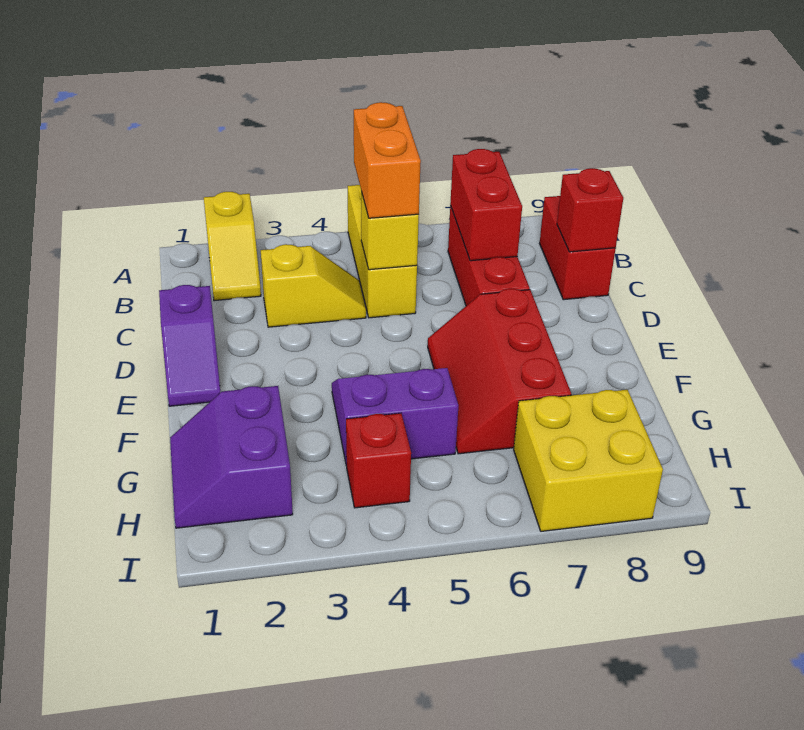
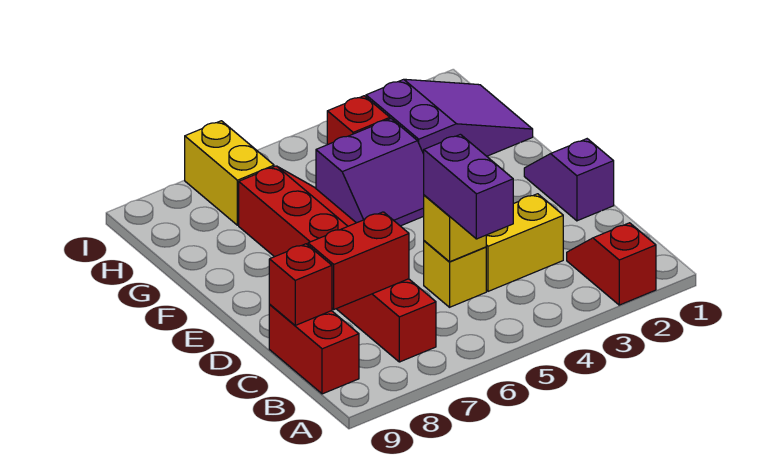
yellow 1x2 slope [204,192,261,301] -> red 1x2 slope [567,223,656,305]
yellow 1x3 brick [348,185,417,318] -> yellow 1x1 brick [424,241,486,307]
orange 1x2 brick [354,102,421,218] -> purple 1x2 brick [424,134,513,239]
red 1x2 brick [450,149,522,261] -> red 1x2 brick turned to [308,212,409,309]
yellow 1x2 slope [261,244,366,327] -> yellow 1x2 brick [486,194,563,291]
purple 2x2 slope [170,386,293,528] -> purple 2x3 slope [366,79,533,156]
yellow 2x2 brick [514,390,663,531] -> yellow 1x2 brick [185,121,274,225]

